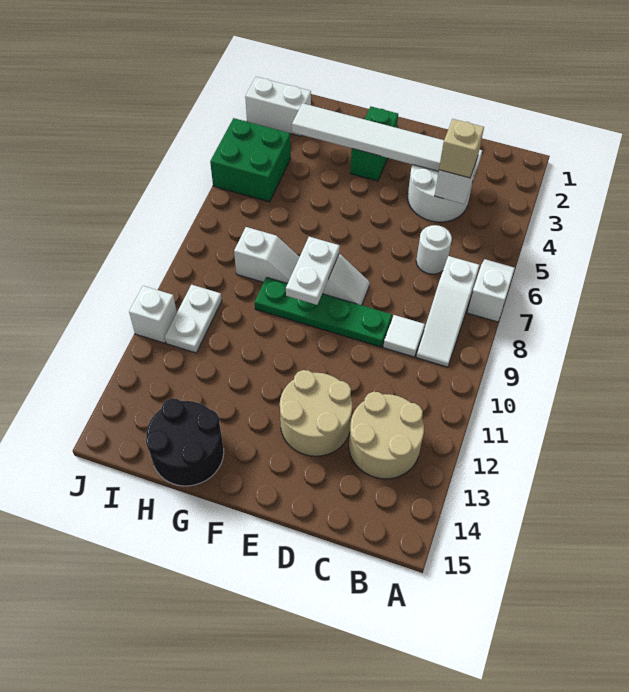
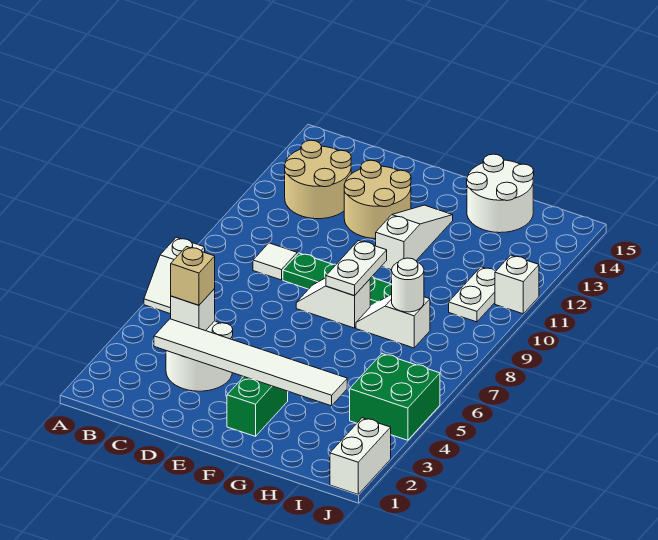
white 1x3 slope [416,256,479,367] -> white 1x3 slope moved to [376,205,453,270]
white 1x1 round brick [416,225,452,274] -> white 1x1 round brick moved to [392,258,424,312]
black 2x2 round brick [146,398,224,486] -> white 2x2 round brick [467,154,534,233]
white 1x2 brick [245,77,311,136] -> white 1x2 brick turned to [330,418,391,494]

